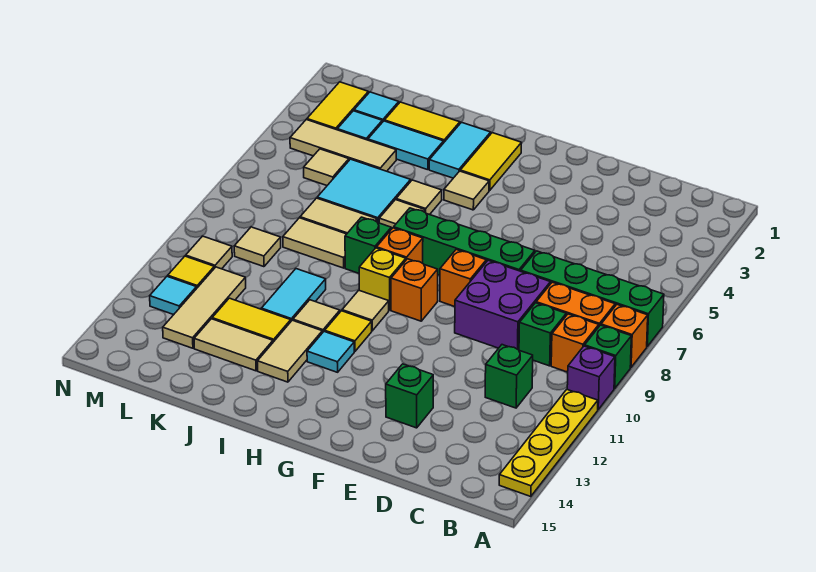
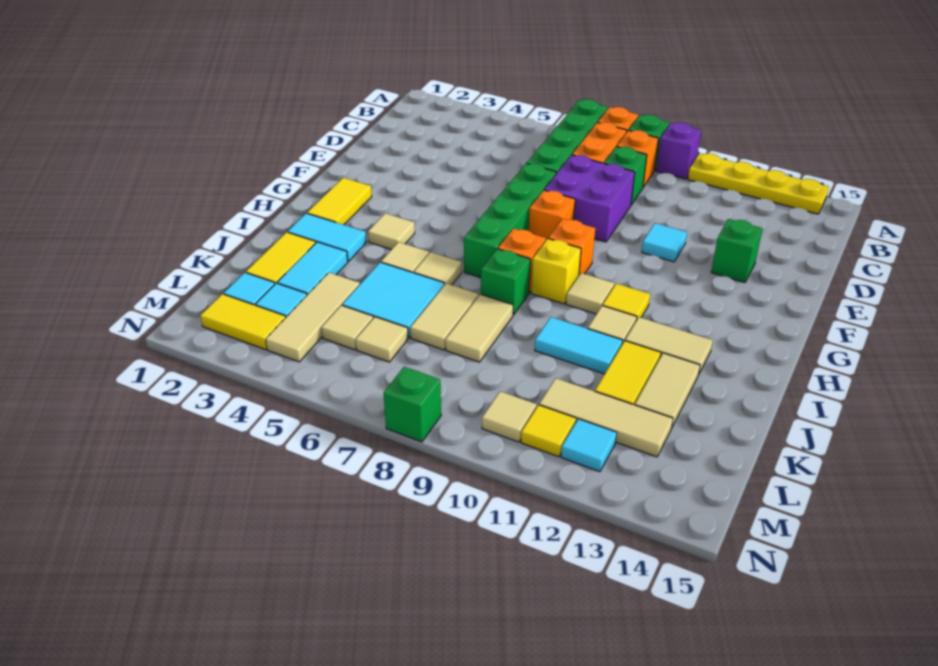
green 1x1 brick [485,345,533,408] -> green 1x1 brick moved to [384,367,441,442]
yellow 1x2 tile [460,133,522,190] -> yellow 1x2 tile turned to [307,178,372,225]
cyan 1x1 tile [307,331,354,372] -> cyan 1x1 tile moved to [642,223,687,262]
tan 1x1 tile [234,227,281,267] -> tan 1x1 tile moved to [356,317,408,362]

